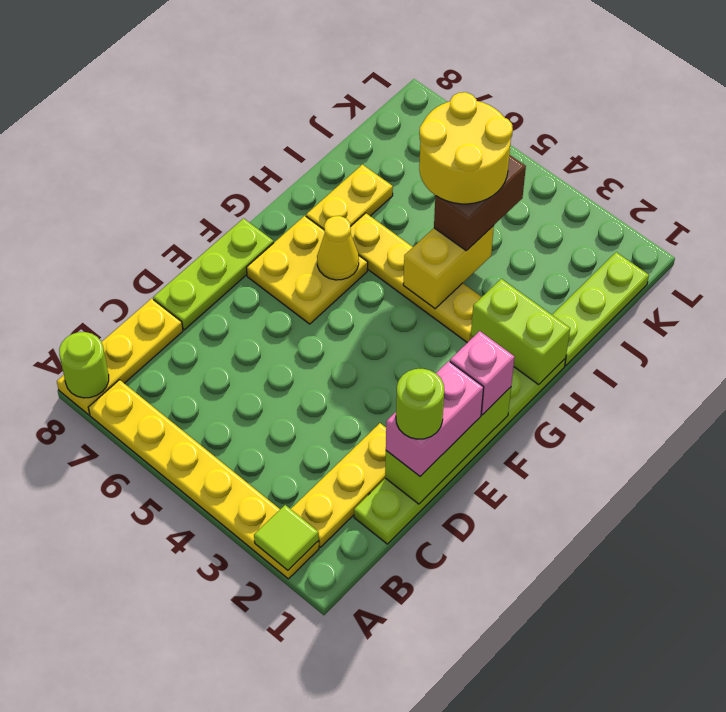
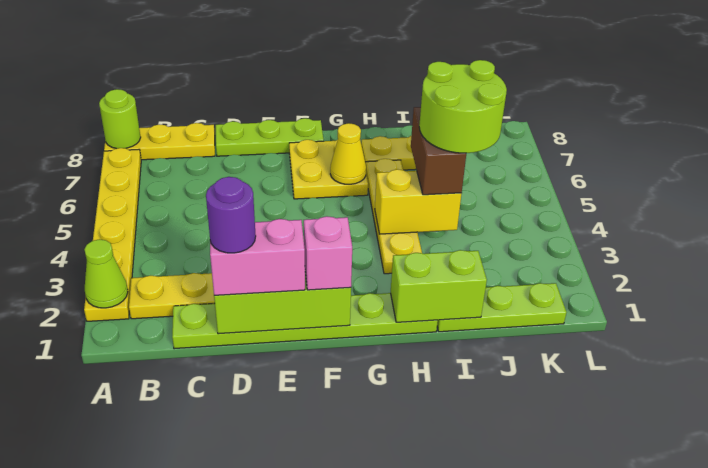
lime 1x1 tile [254,505,319,570] -> lime 1x1 cone [84,239,128,308]
lime 1x1 round brick [396,369,444,439] -> purple 1x1 round brick [206,177,256,253]
lime 1x2 brick [471,279,570,384] -> lime 1x2 brick turned to [391,250,487,322]
brown 1x2 brick [434,155,526,251] -> brown 1x2 brick turned to [411,107,466,195]
yellow 2x2 round brick [419,92,513,204] -> lime 2x2 round brick [419,60,507,153]

